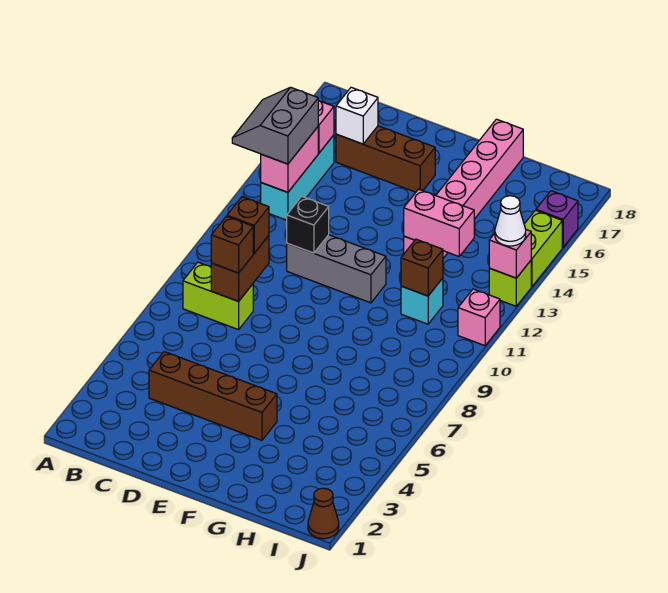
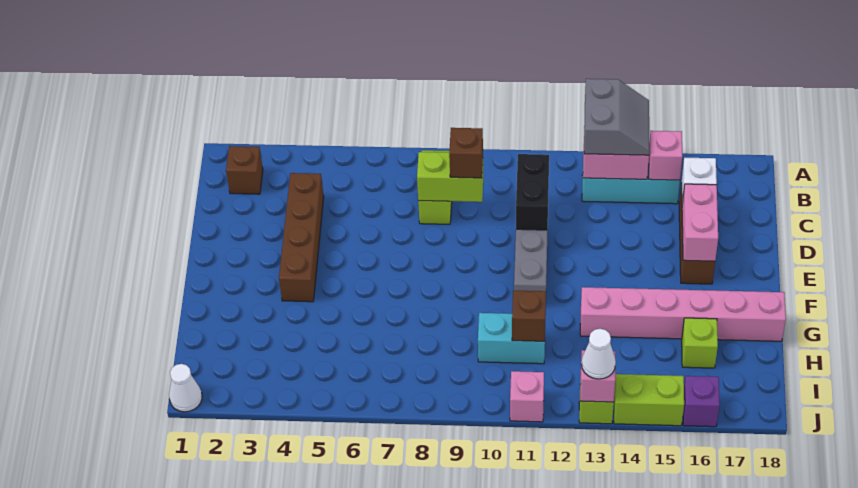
grey 2x2 slope [232,87,318,164] -> grey 2x2 slope turned to [584,79,649,155]
brown 1x2 brick [211,236,269,301] -> lime 1x2 brick [417,152,483,202]
brown 1x1 brick [211,216,253,273] -> brown 1x1 brick moved to [226,146,263,194]
black 1x1 brick [287,196,329,253] -> black 1x2 brick [516,154,549,230]
pink 1x2 brick [404,189,474,256] -> pink 1x2 brick moved to [682,184,718,261]
cyan 1x1 brick [401,278,443,324] -> cyan 1x2 brick [478,313,545,364]
none -> lime 1x1 brick [682,318,718,368]
brown 1x1 cone [308,488,339,539] -> white 1x1 cone [169,364,202,412]

